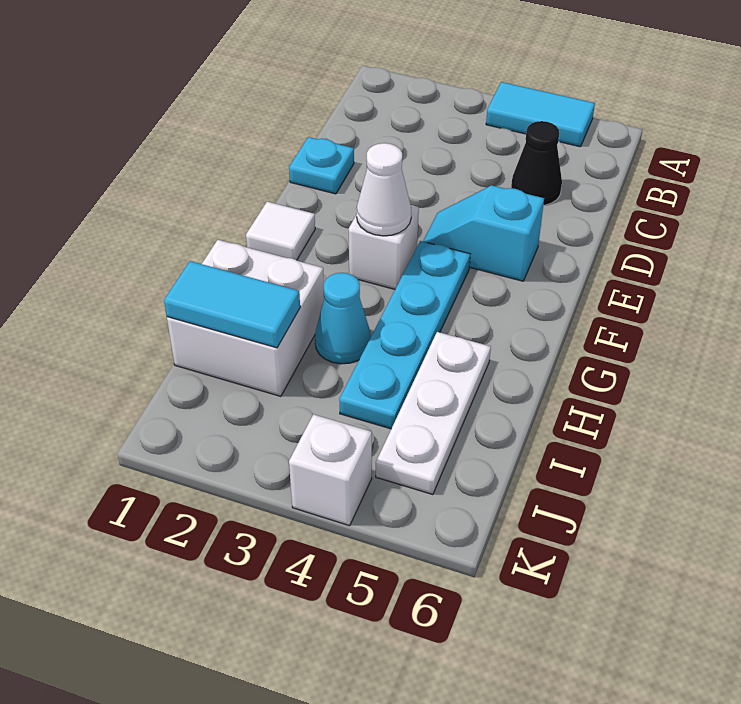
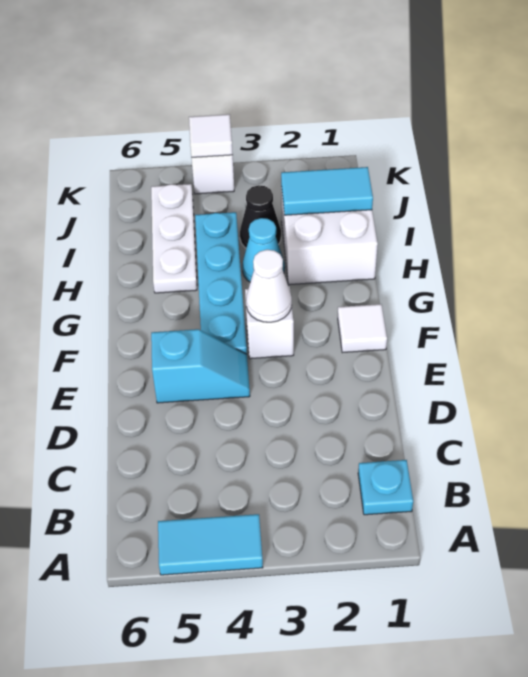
black 1x1 cone [511,121,562,205] -> black 1x1 cone moved to [240,185,281,248]
cyan 1x1 plate [289,137,354,194] -> cyan 1x1 plate moved to [358,460,413,515]
none -> white 1x1 tile [189,114,233,157]

